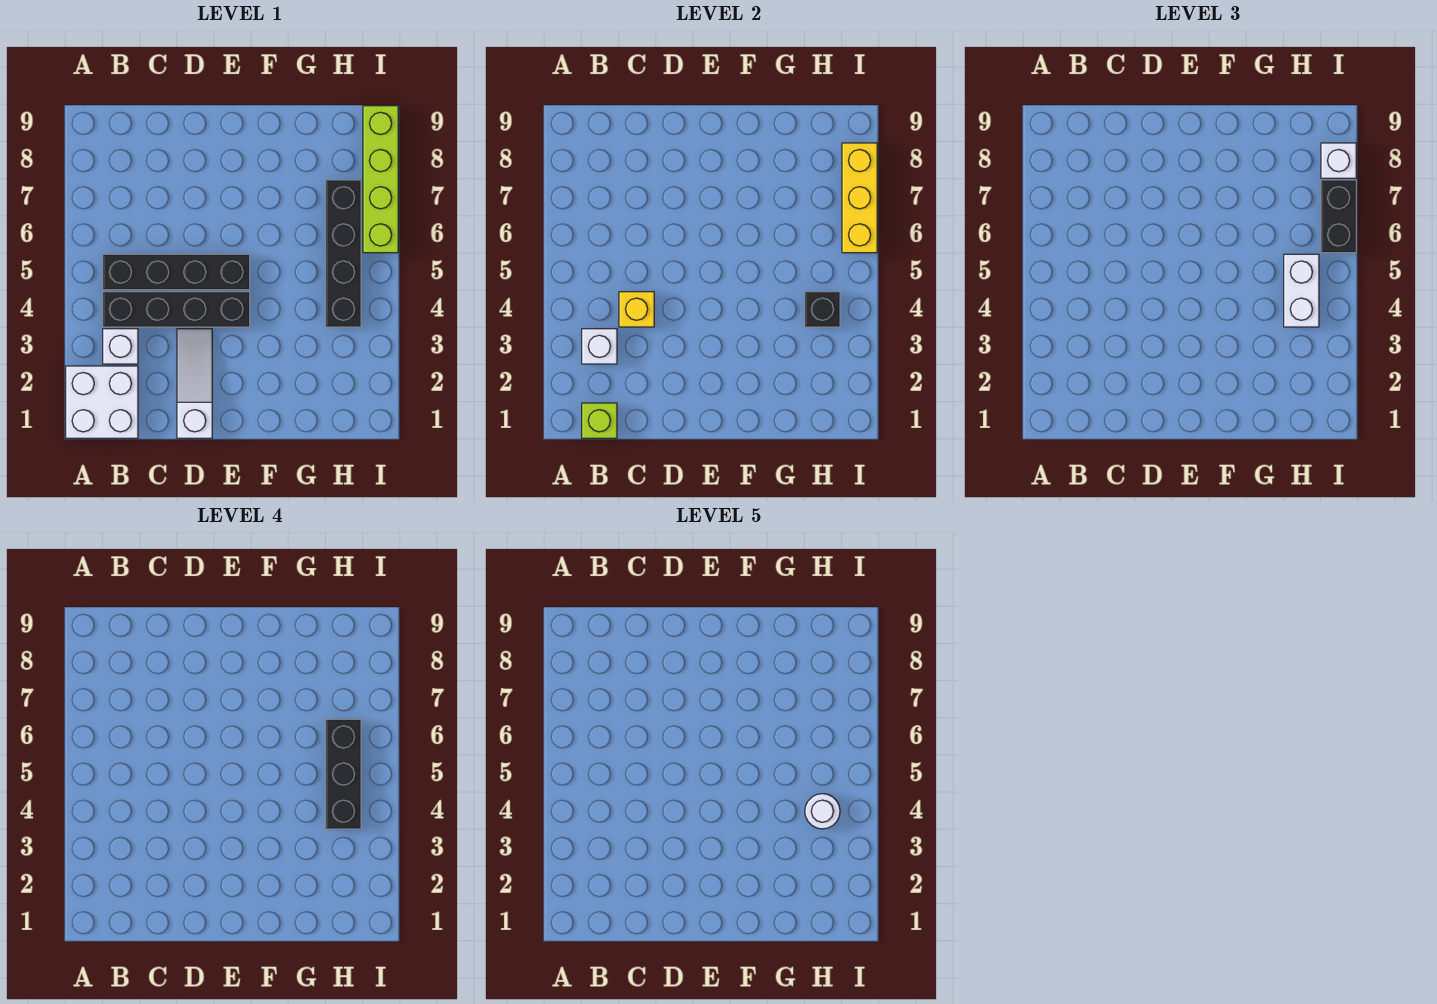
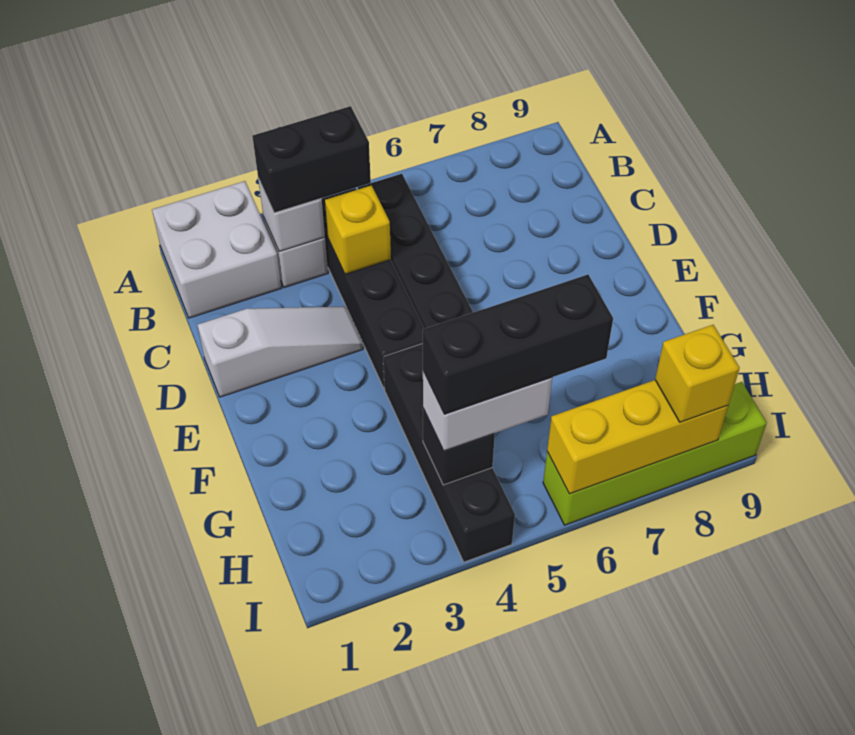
lime 1x1 brick [582,403,617,438] -> none
black 1x4 brick [326,180,361,327] -> black 1x4 brick turned to [383,344,515,562]
white 1x1 round brick [805,794,840,829] -> none
black 1x2 brick [1321,180,1356,253] -> black 1x2 brick moved to [252,106,371,213]
white 1x1 brick [1321,143,1356,178] -> yellow 1x1 brick [655,325,740,422]

